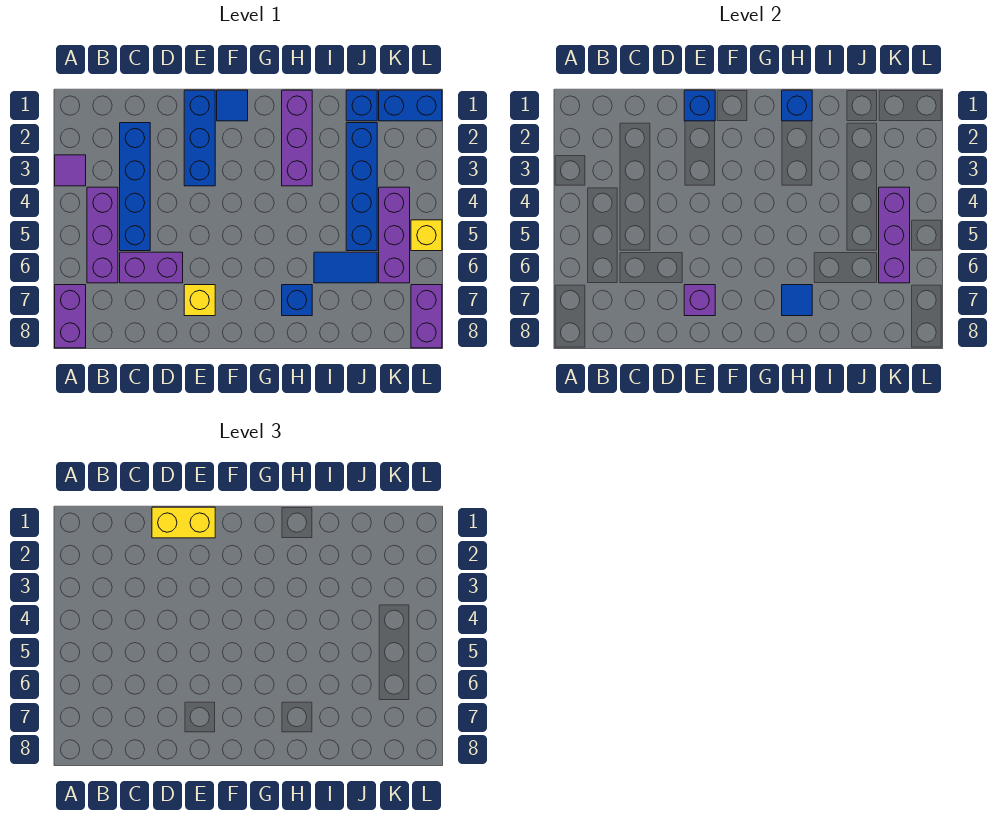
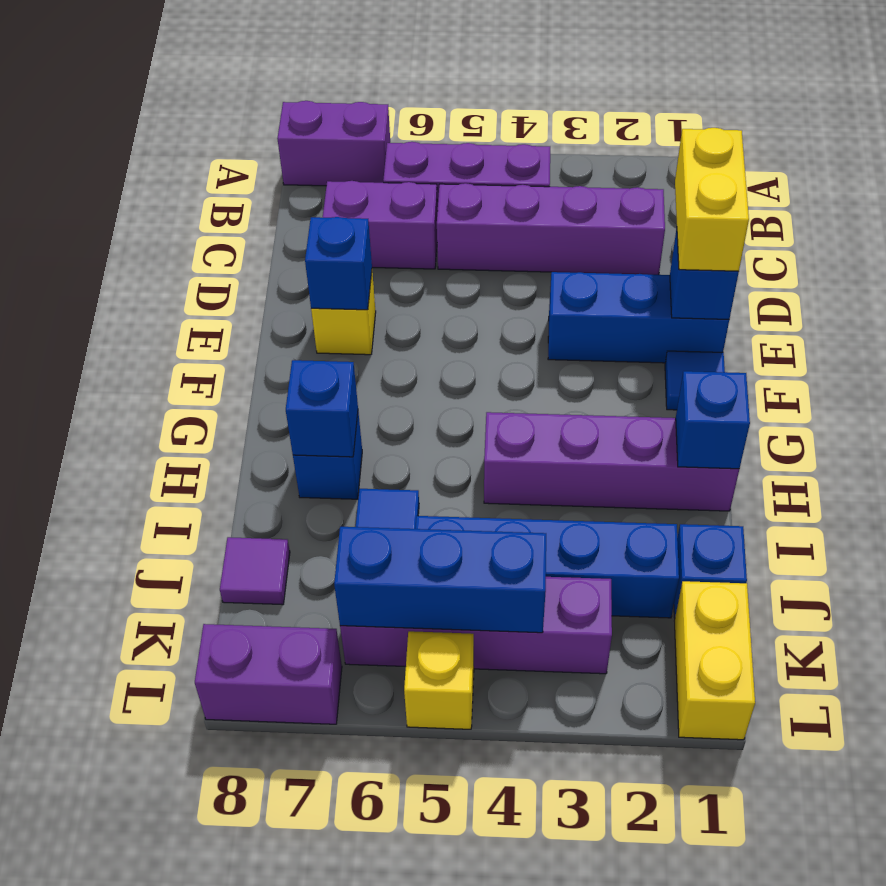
purple 1x1 tile [55,155,86,186] -> purple 1x1 tile moved to [220,537,290,605]
blue 1x4 brick [120,123,150,251] -> purple 1x4 brick [437,183,665,275]
purple 1x2 brick [120,252,183,283] -> purple 1x2 brick turned to [323,181,438,269]
purple 1x1 brick [684,285,715,316] -> blue 1x1 brick [305,217,372,310]
purple 1x3 brick [282,90,312,186] -> purple 1x4 brick [484,412,739,511]
blue 1x1 tile [782,285,812,316] -> blue 1x1 brick [286,360,358,457]
blue 1x2 brick [379,90,442,121] -> yellow 1x2 brick [675,581,755,740]
purple 1x3 brick [379,187,410,283] -> purple 1x4 brick [340,577,612,674]
purple 1x3 brick [879,187,910,283] -> blue 1x3 brick [334,527,546,633]

